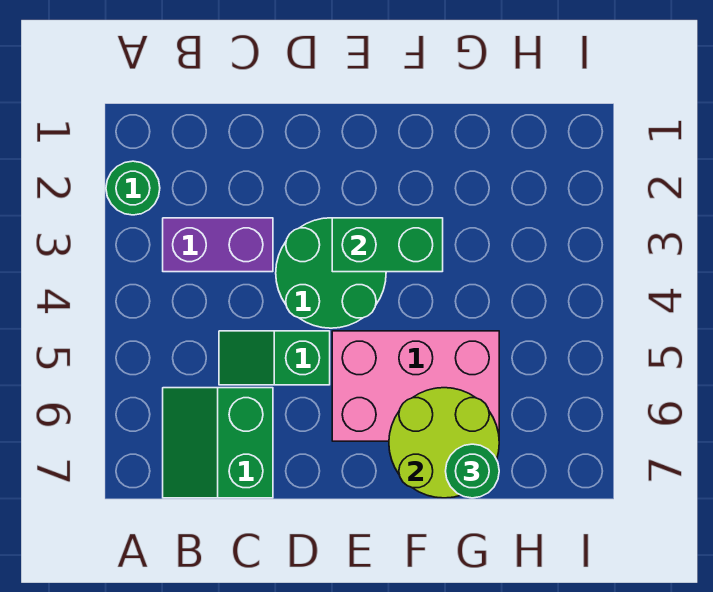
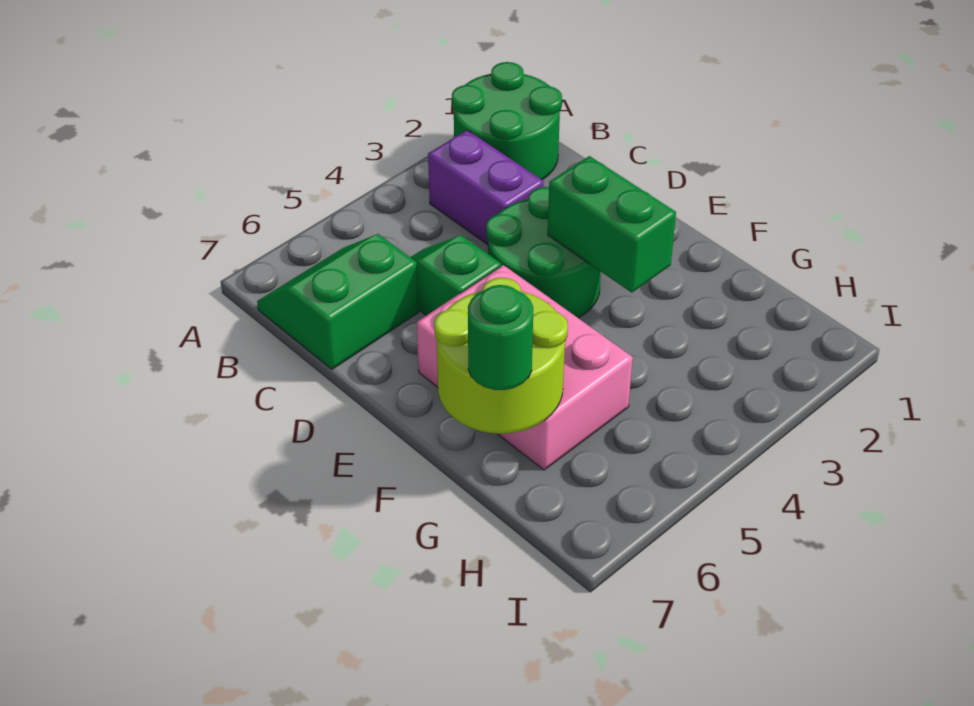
green 1x1 round brick [106,161,160,215] -> green 2x2 round brick [452,62,562,180]

